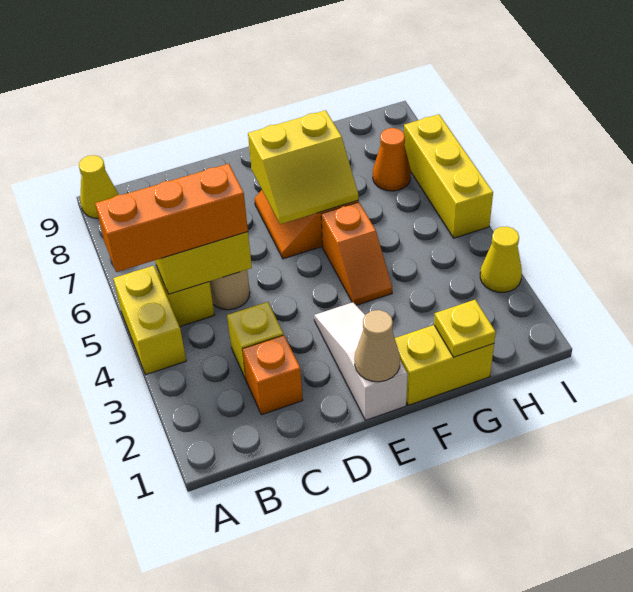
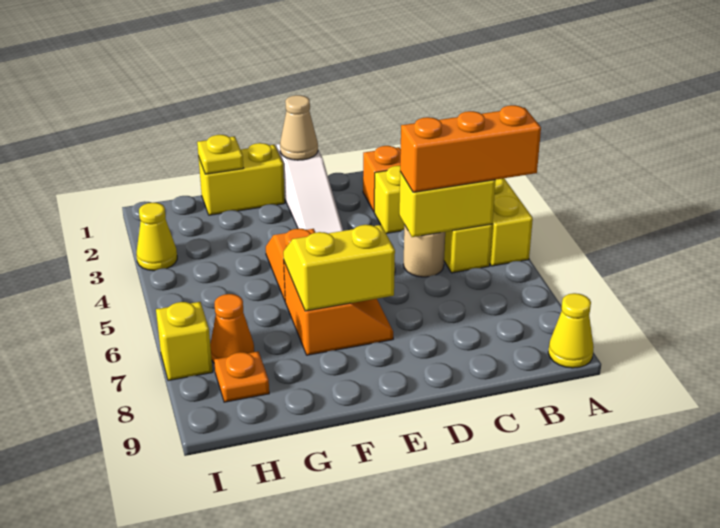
none -> orange 1x1 plate [214,352,269,402]
yellow 1x3 brick [404,114,493,238] -> yellow 1x1 brick [156,302,213,381]

